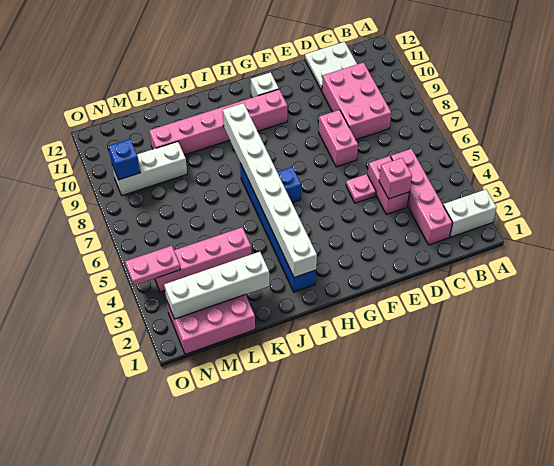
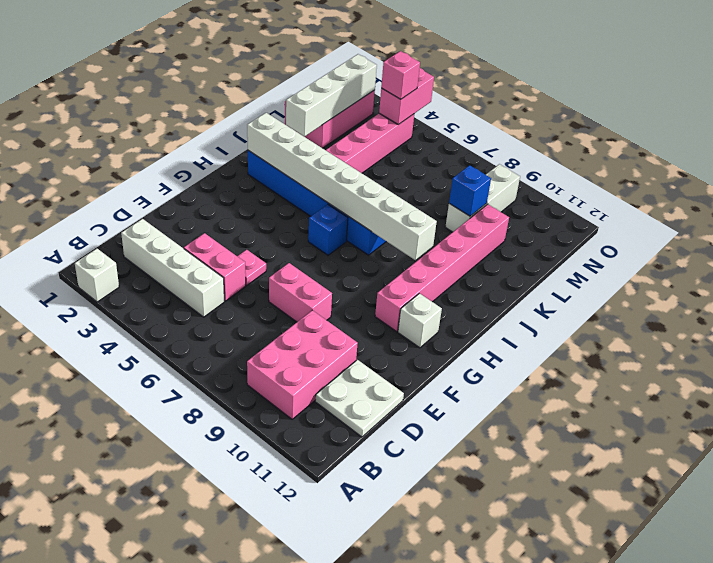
white 1x2 brick [443,189,497,237] -> white 1x1 brick [75,249,119,302]
pink 1x4 brick [391,149,452,245] -> white 1x4 brick [121,219,224,317]
pink 2x3 brick [322,63,391,140] -> pink 2x3 brick turned to [247,310,358,419]
pink 1x1 brick [379,158,412,199] -> pink 1x1 brick moved to [381,51,420,99]
pink 1x2 plate [125,246,180,285] -> pink 1x2 brick [379,68,434,125]
blue 1x1 brick [108,139,140,180] -> blue 1x1 brick moved to [449,165,491,216]

